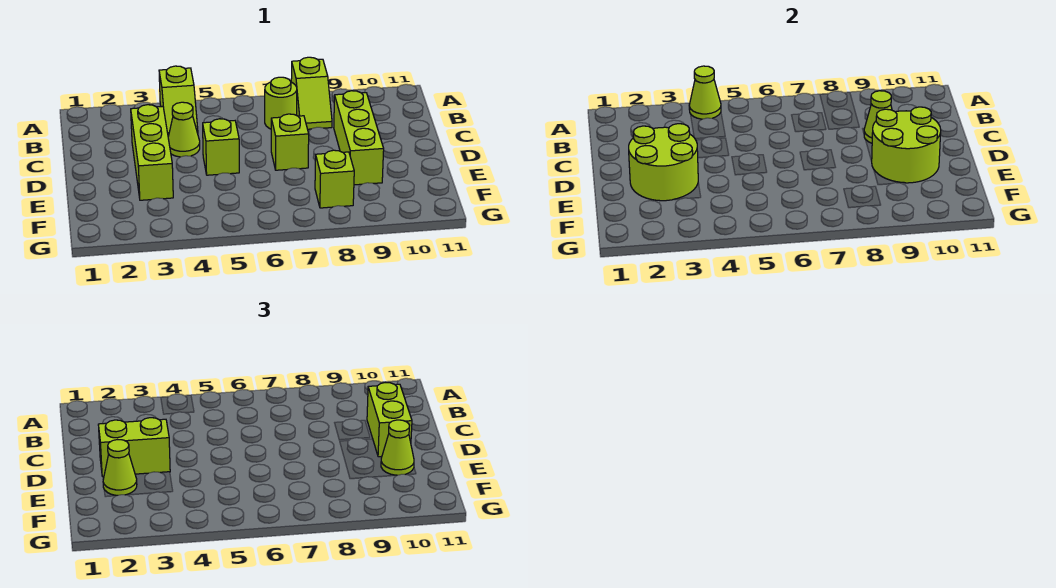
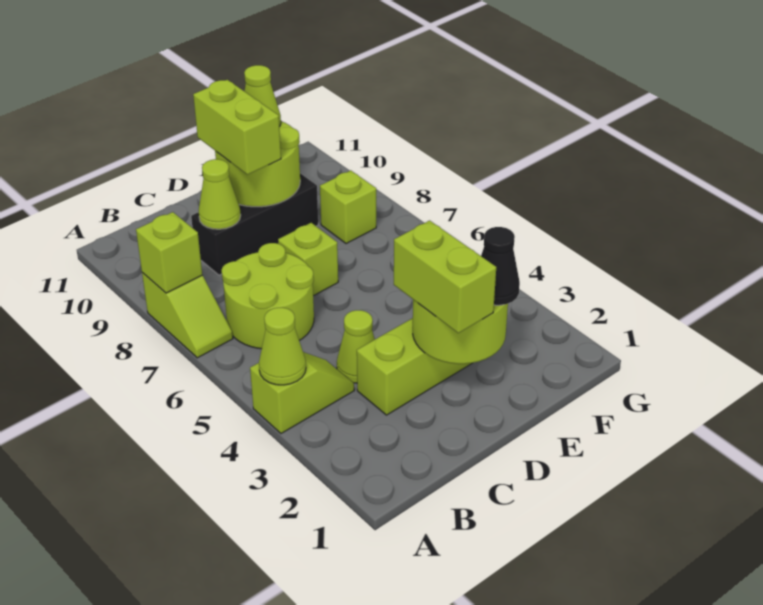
lime 1x2 slope [291,57,332,129] -> lime 1x2 slope turned to [142,273,233,358]
lime 1x1 round brick [265,77,297,129] -> lime 2x2 round brick [222,243,314,349]
lime 1x3 brick [334,91,384,185] -> black 1x3 brick [191,173,318,275]
lime 1x2 brick [367,383,412,457] -> lime 1x2 brick turned to [193,80,281,175]
lime 1x1 brick [203,119,239,175] -> lime 1x1 brick moved to [136,212,202,293]
lime 1x1 cone [103,440,137,496] -> black 1x1 cone [481,227,520,305]

